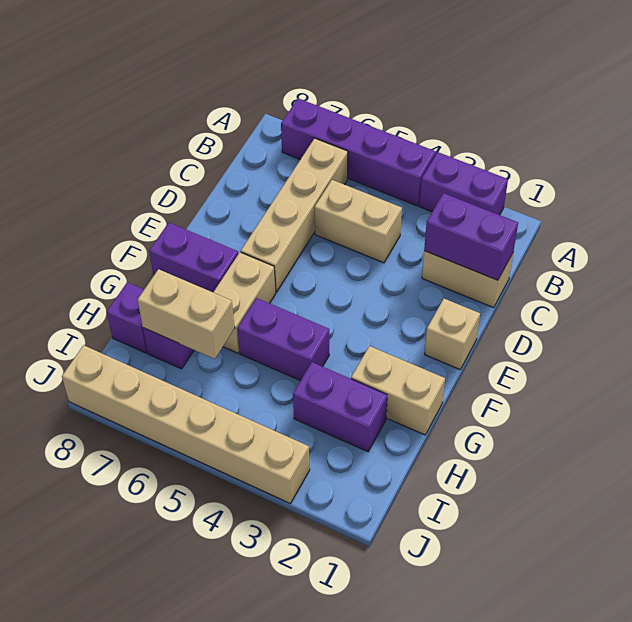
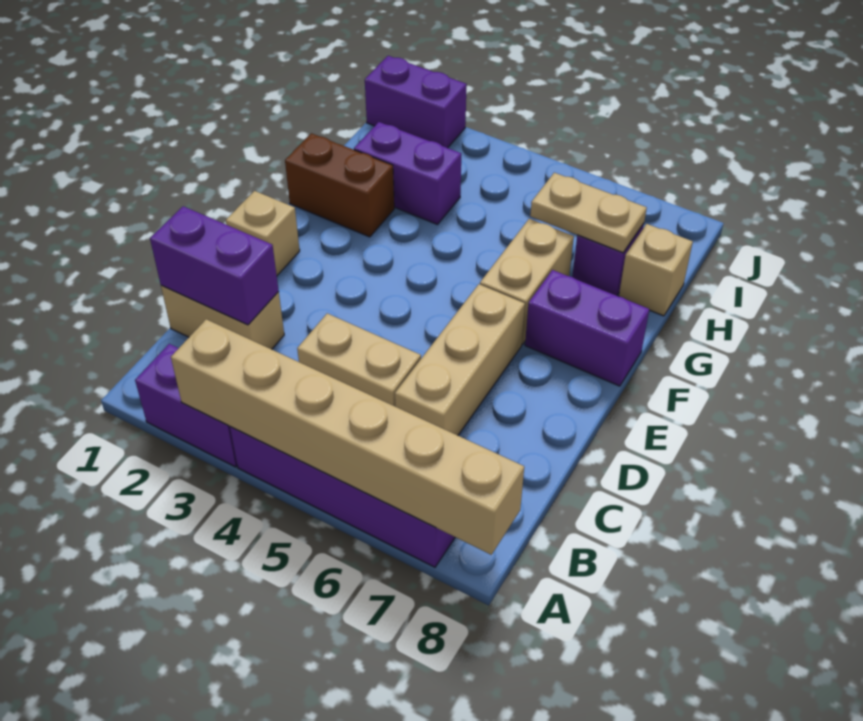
tan 1x4 brick [241,138,348,292] -> tan 1x3 brick [395,284,525,435]
tan 1x2 brick [351,346,445,435] -> brown 1x2 brick [285,133,394,237]
purple 1x2 brick [237,298,329,381] -> purple 1x2 brick moved to [365,56,467,148]
tan 1x2 brick [138,269,235,359] -> tan 1x2 plate [530,173,647,253]
purple 1x1 brick [107,282,147,353] -> tan 1x1 brick [619,224,693,316]
tan 1x6 brick [62,345,310,503] -> tan 1x6 brick moved to [171,319,524,555]

